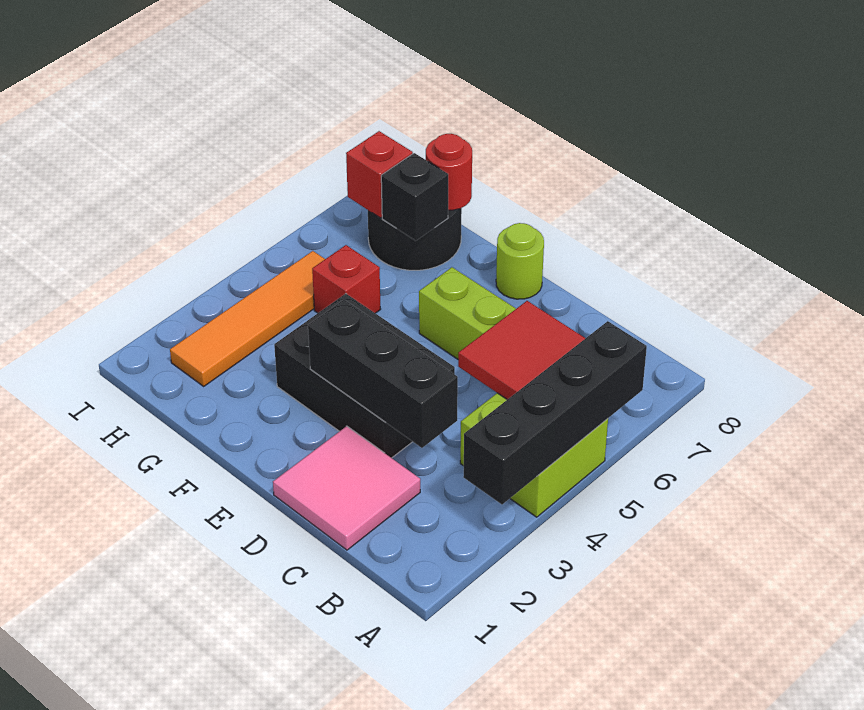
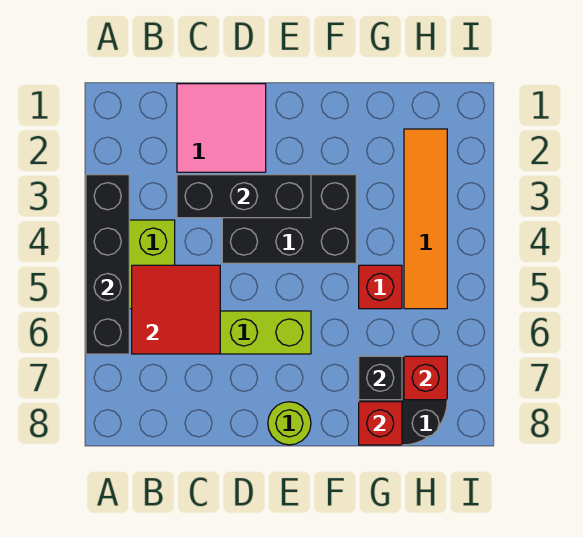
red 1x1 round brick [426,134,472,210] -> red 1x1 brick [359,402,402,445]

